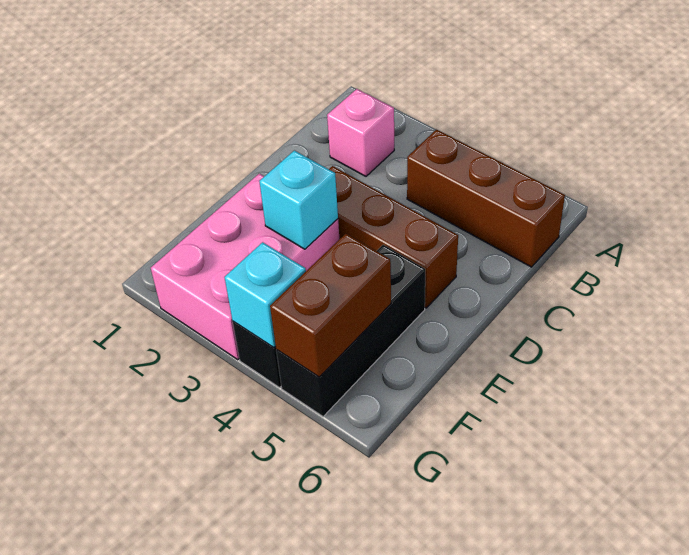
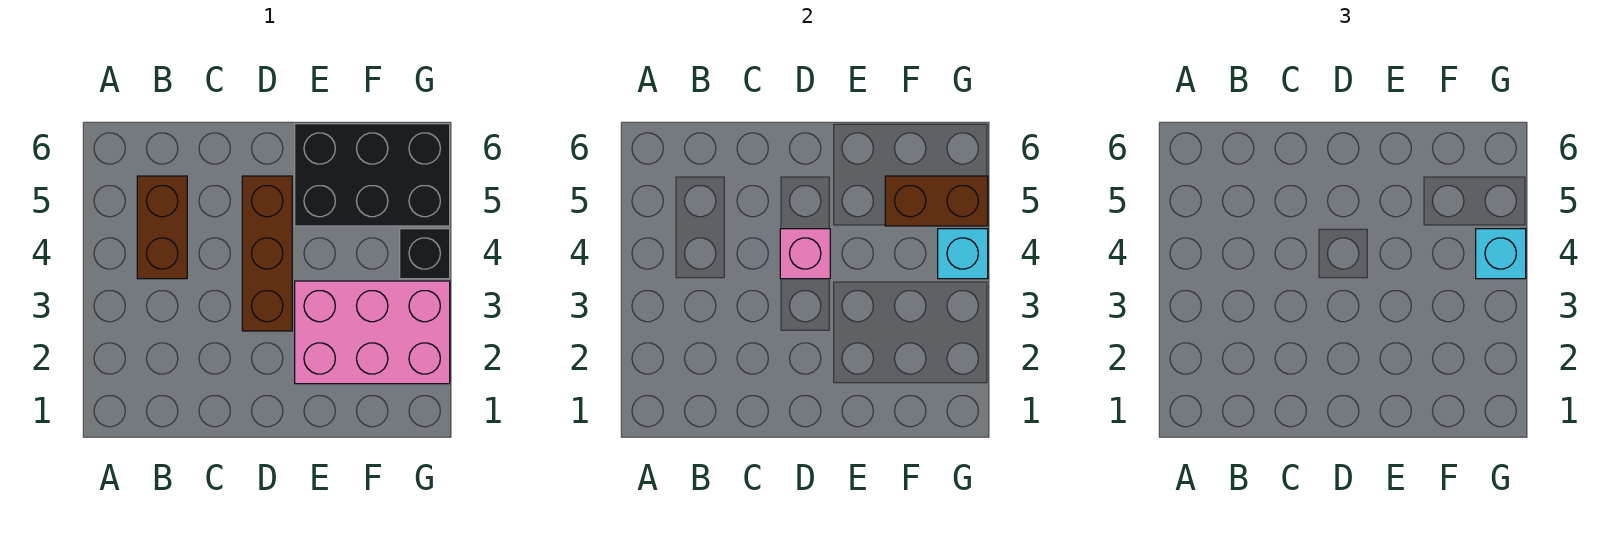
pink 1x1 brick [327,89,394,176] -> pink 1x1 brick moved to [780,229,830,279]
brown 1x3 brick [407,129,565,267] -> brown 1x2 brick [137,176,187,279]
cyan 1x1 brick [259,151,338,249] -> cyan 1x1 brick moved to [1476,229,1526,279]
black 1x3 brick [276,245,425,417] -> black 2x3 brick [295,124,450,226]

